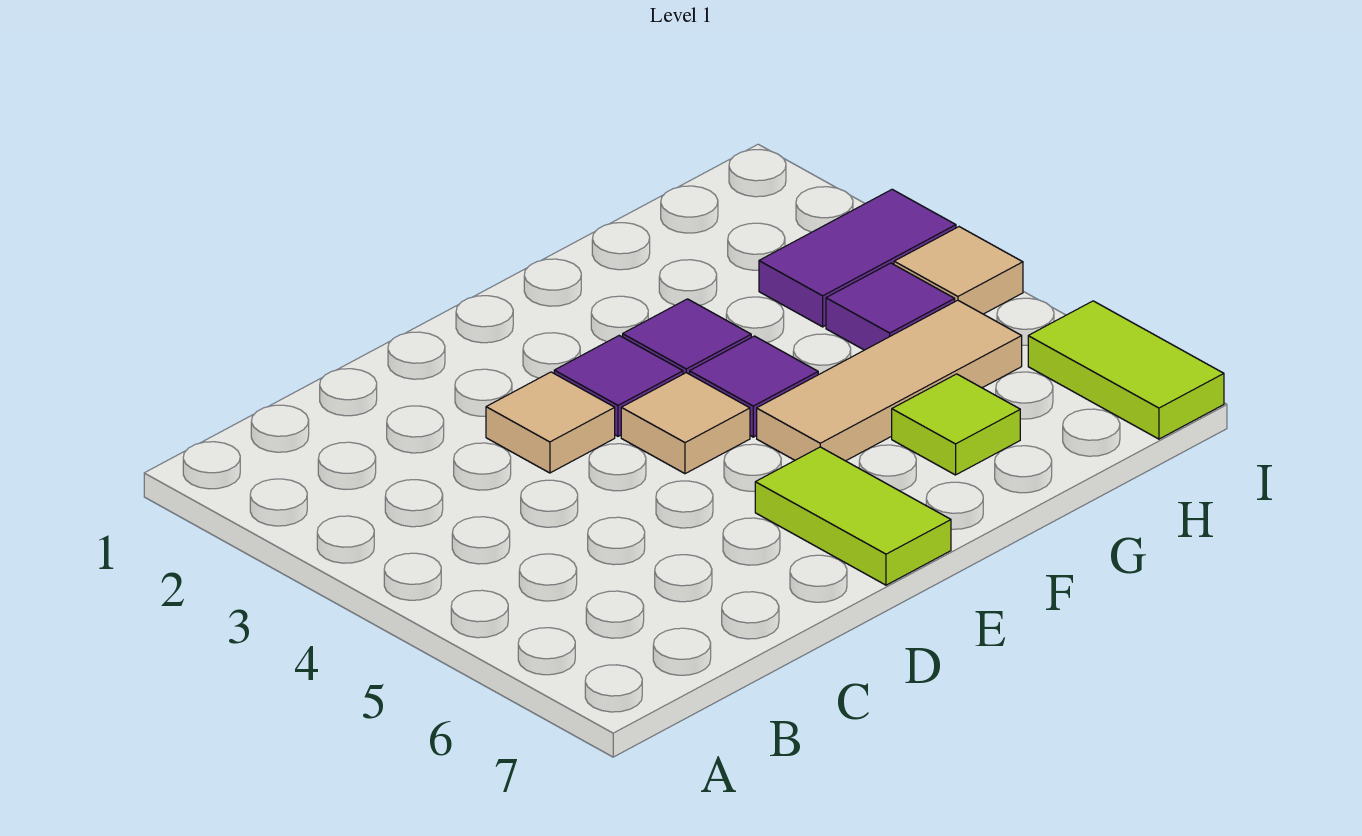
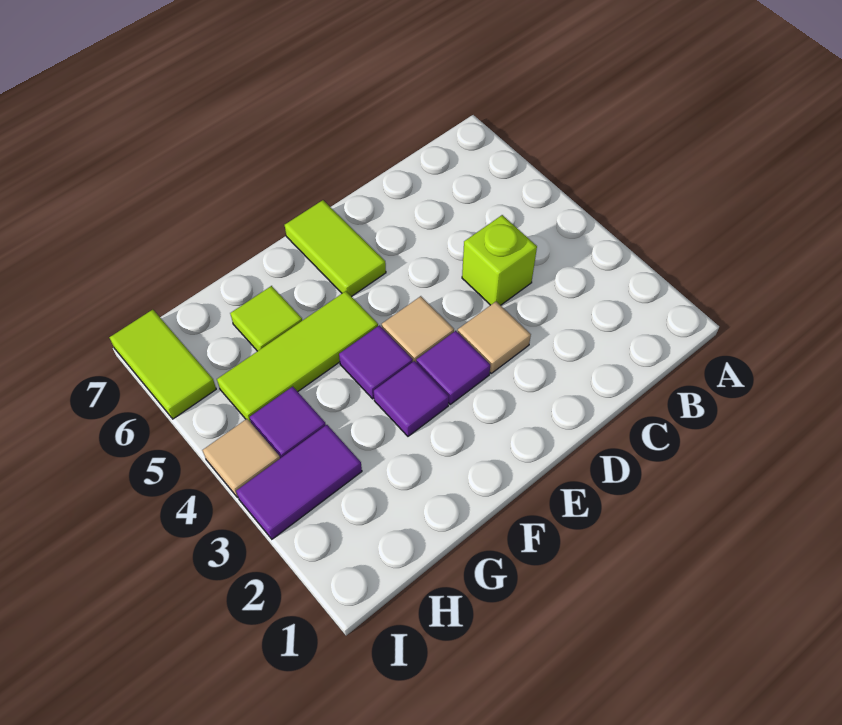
none -> lime 1x1 brick [462,215,537,305]
tan 1x3 tile [757,300,1022,461] -> lime 1x3 tile [217,291,378,422]

